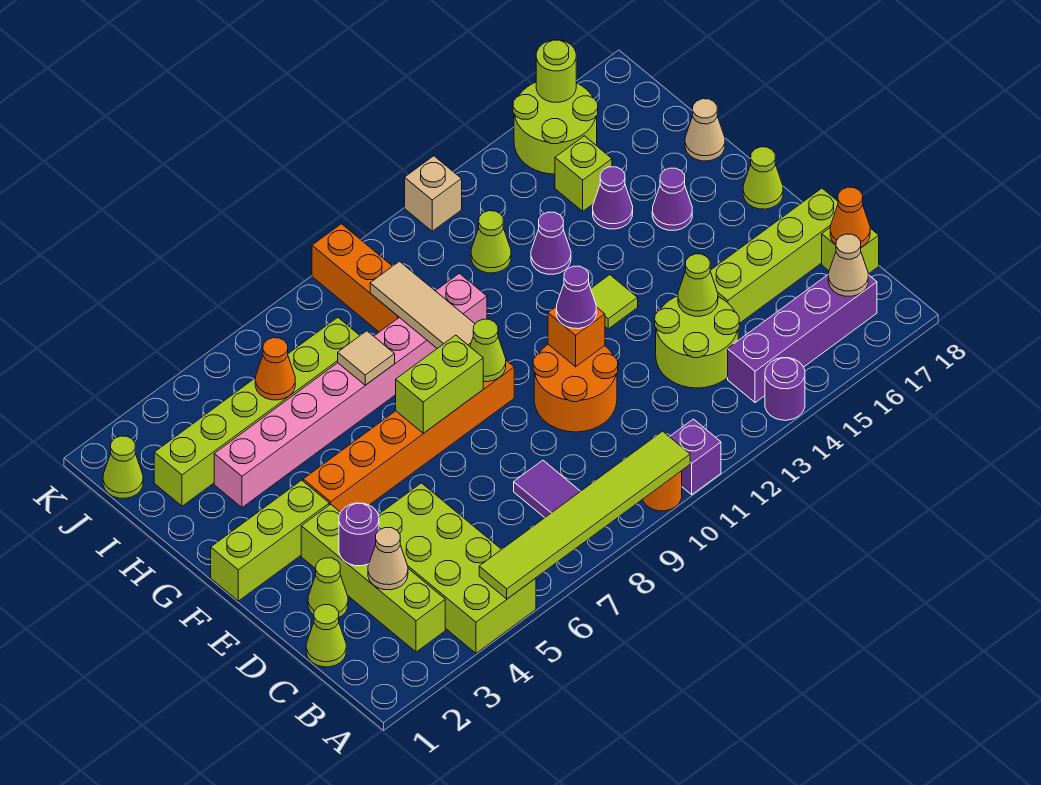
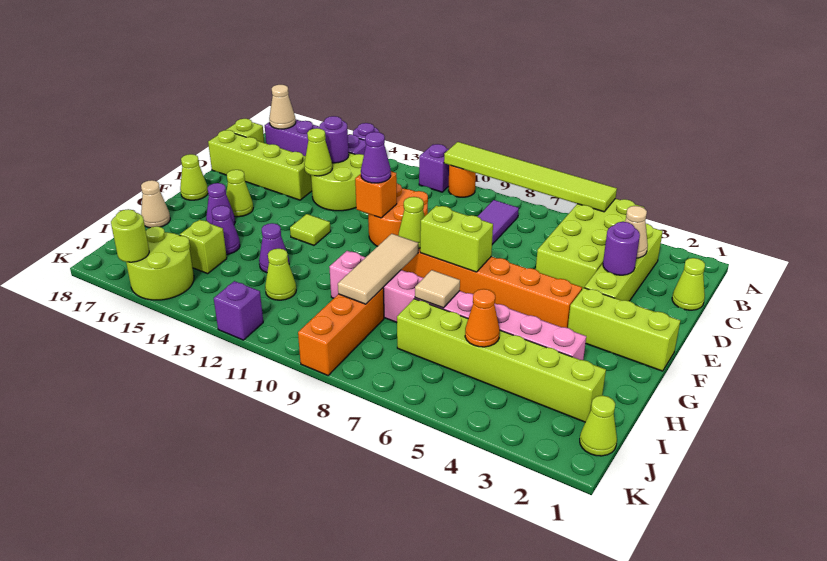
none -> purple 1x1 round brick [320,116,349,163]
orange 1x1 cone [830,187,870,247] -> none
lime 1x1 cone [308,558,348,617] -> lime 1x1 cone moved to [226,170,253,217]
tan 1x1 brick [405,156,462,231] -> purple 1x1 brick [214,281,263,340]

